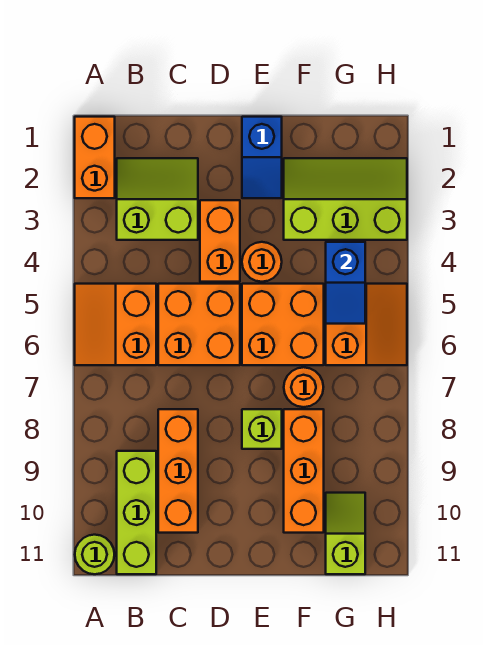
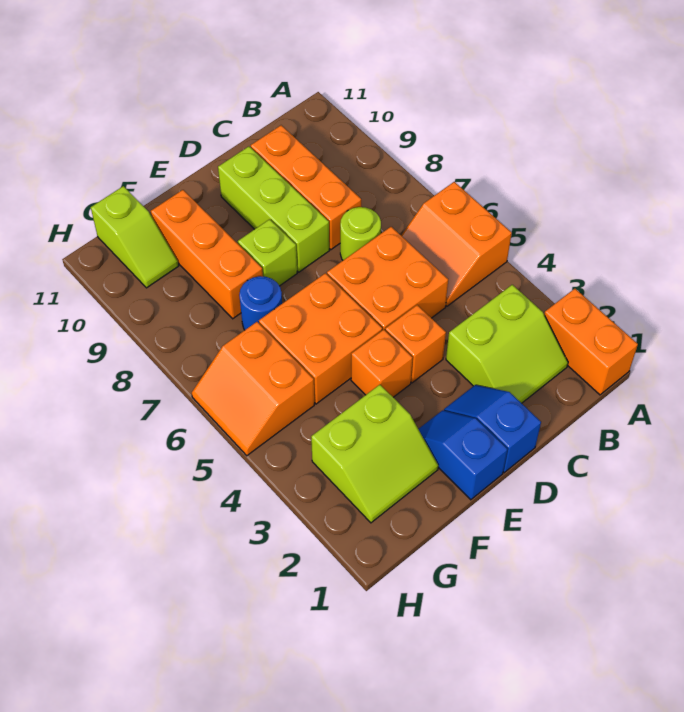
orange 2x2 slope [75,284,156,365] -> orange 2x2 slope turned to [401,182,512,306]
lime 1x1 round brick [75,535,114,574] -> lime 1x1 round brick moved to [340,207,381,260]
lime 1x3 brick [117,451,156,574] -> lime 1x3 brick moved to [218,146,329,272]
orange 1x2 brick [200,200,240,282] -> orange 1x1 brick [385,305,446,383]
orange 1x1 round brick [242,242,282,282] -> orange 1x1 brick [351,330,413,397]
lime 2x3 slope [284,158,407,240] -> lime 2x2 slope [311,385,438,523]
orange 1x1 round brick [284,367,323,407] -> blue 1x1 round brick [239,276,282,330]
blue 1x2 slope [326,242,365,324] -> blue 1x2 slope moved to [444,385,541,473]

